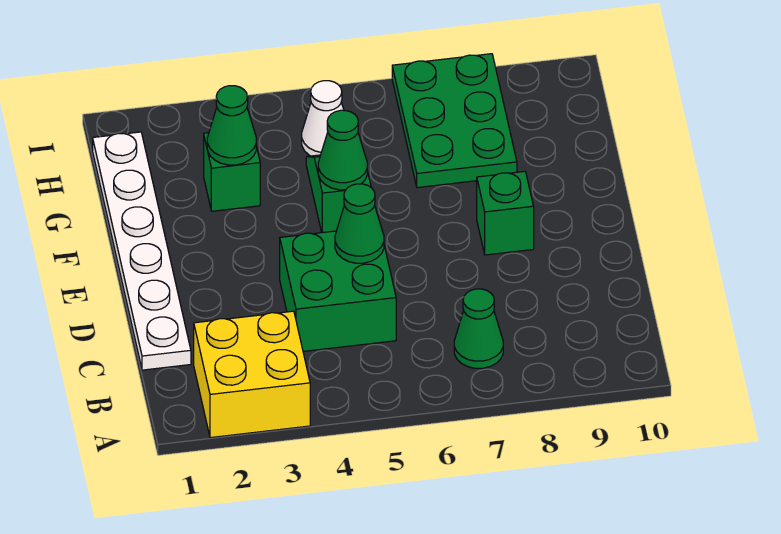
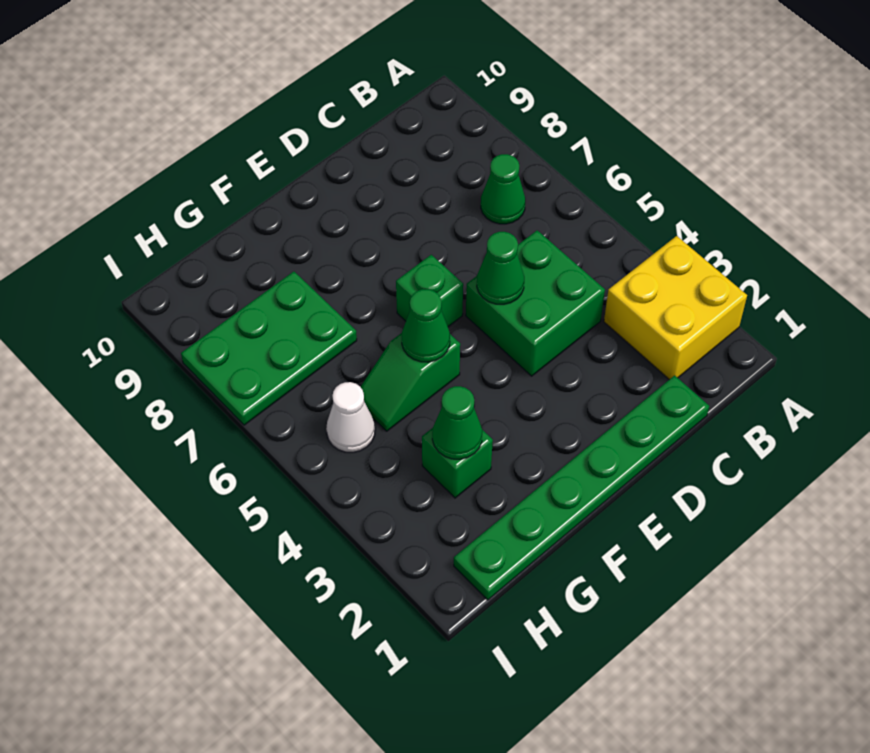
white 1x6 plate [93,132,191,370] -> green 1x6 plate [454,375,709,600]
green 1x1 brick [477,171,534,255] -> green 1x1 brick moved to [396,255,463,327]

